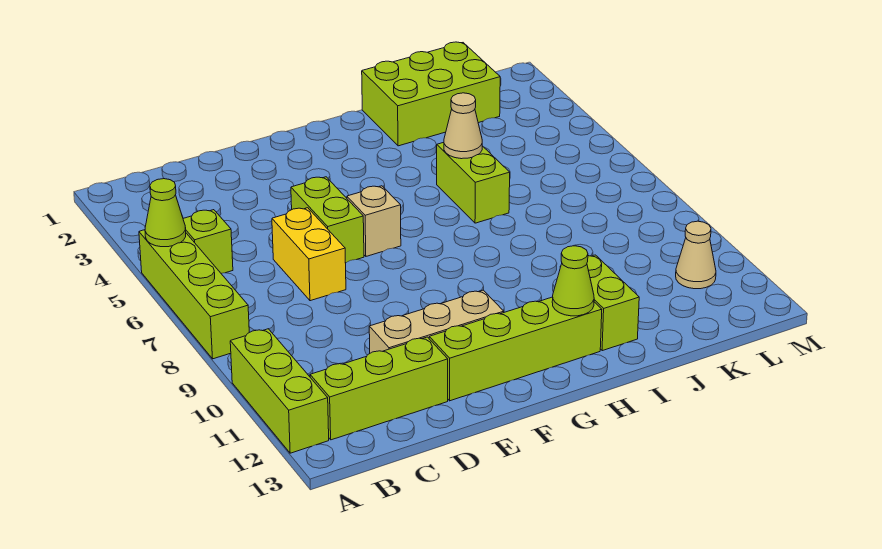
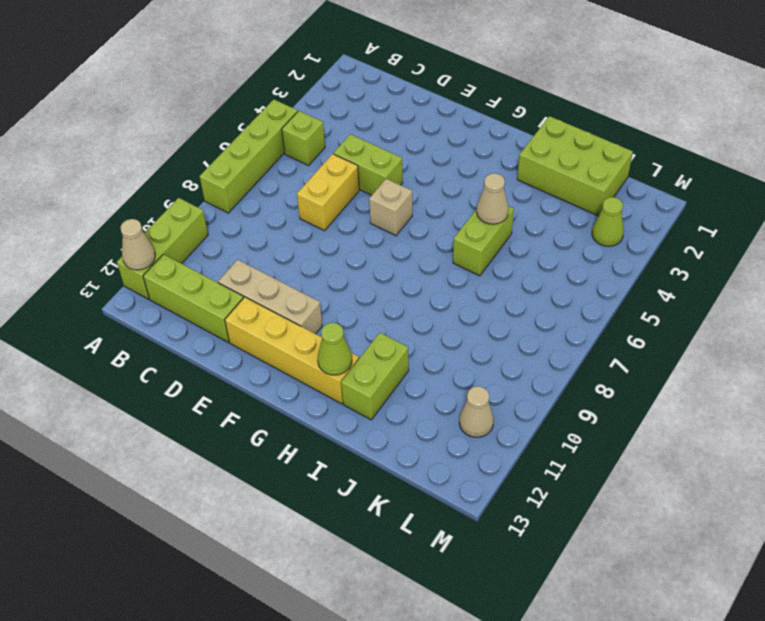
lime 1x1 cone [145,179,186,247] -> lime 1x1 cone moved to [592,197,624,246]
none -> tan 1x1 cone [121,219,155,270]
lime 1x2 brick [291,177,364,263] -> lime 1x2 brick turned to [333,134,403,195]
lime 1x4 brick [429,297,602,401] -> yellow 1x4 brick [225,297,359,404]

